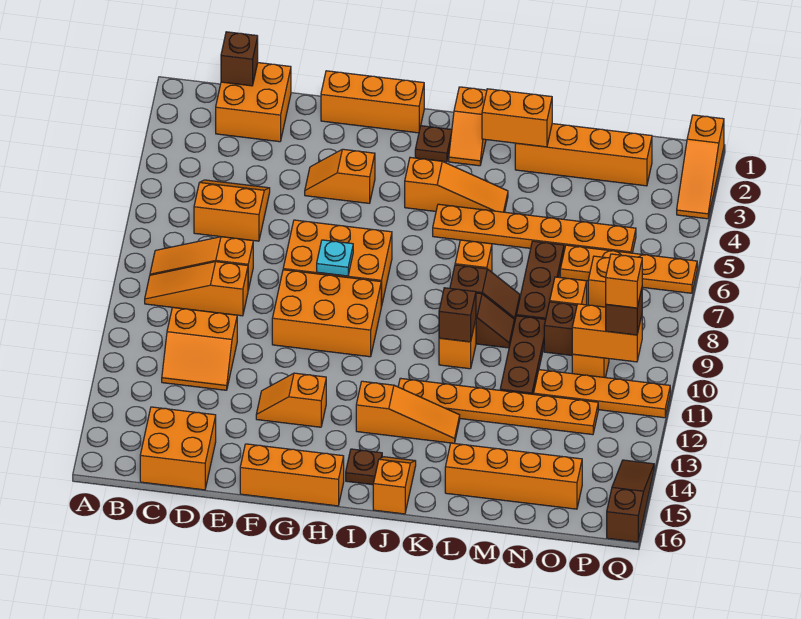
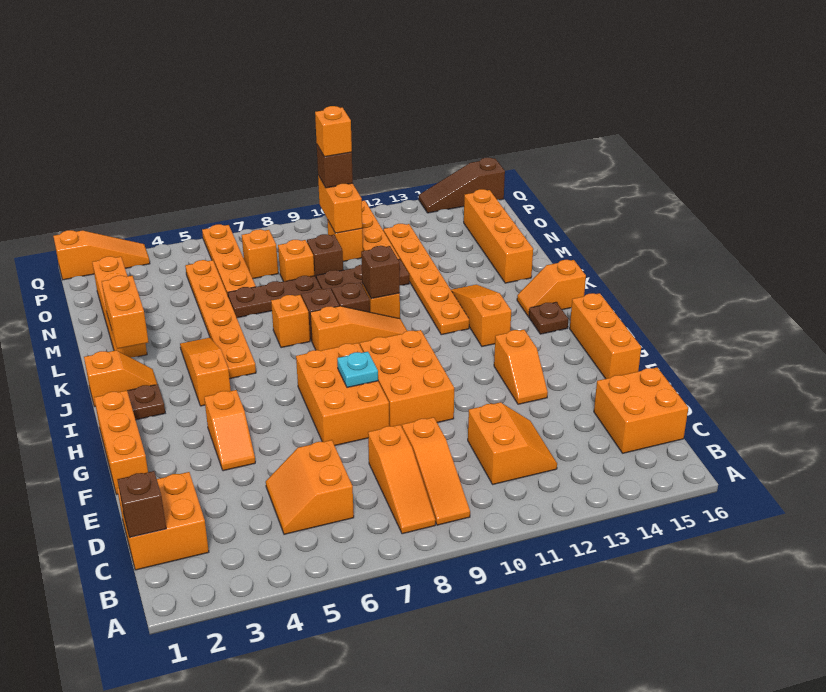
none -> orange 1x3 slope [310,306,407,351]

